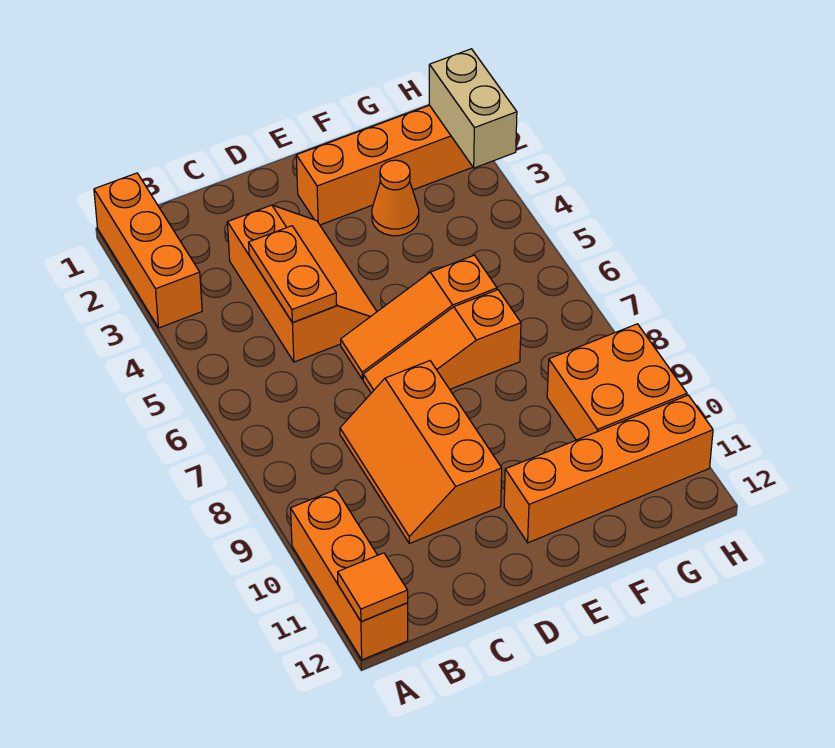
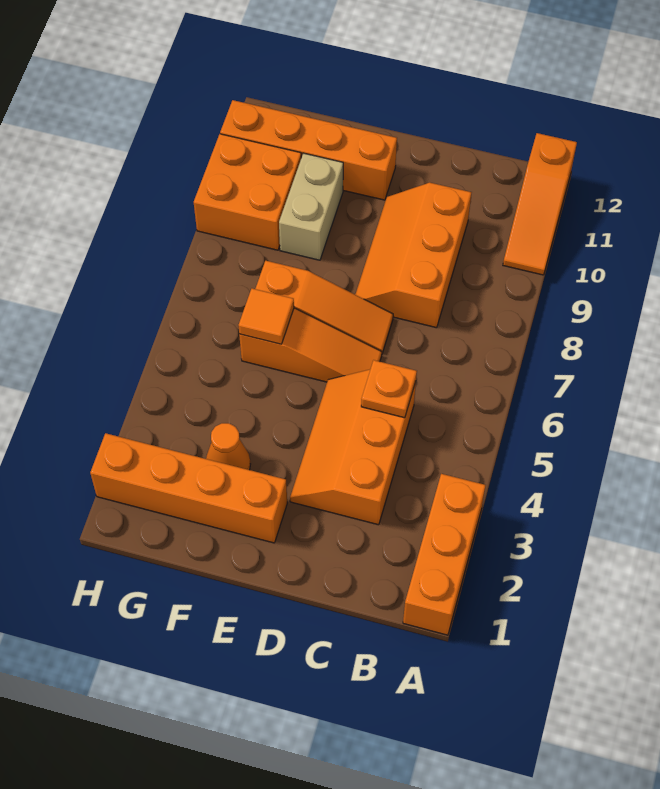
orange 1x3 brick [291,490,408,660] -> orange 1x3 slope [503,133,577,275]
orange 1x1 tile [338,553,408,622] -> orange 1x1 tile moved to [239,288,294,344]
orange 1x2 plate [249,226,336,323] -> orange 1x1 plate [361,360,417,418]
orange 2x3 slope [340,361,502,543] -> orange 2x3 slope turned to [355,183,472,328]
tan 1x2 brick [429,49,517,168] -> tan 1x2 brick moved to [279,153,343,260]

